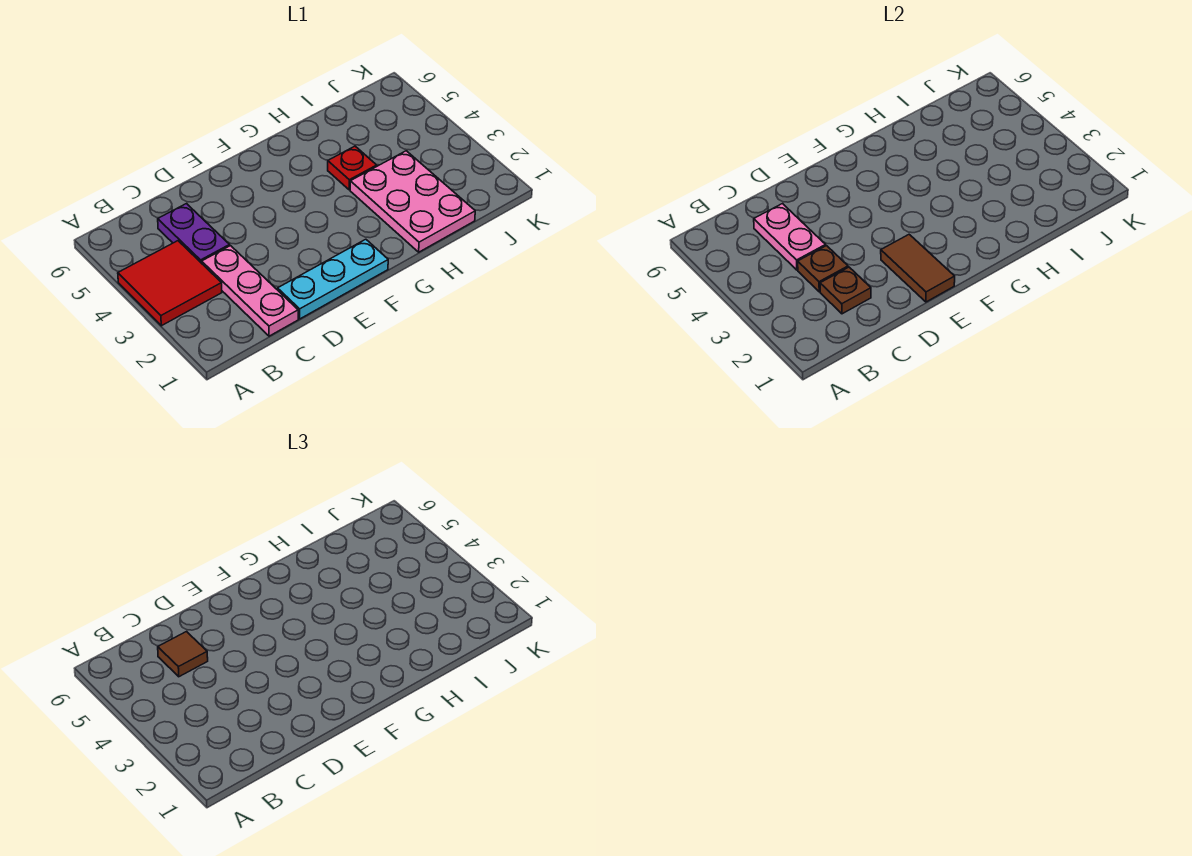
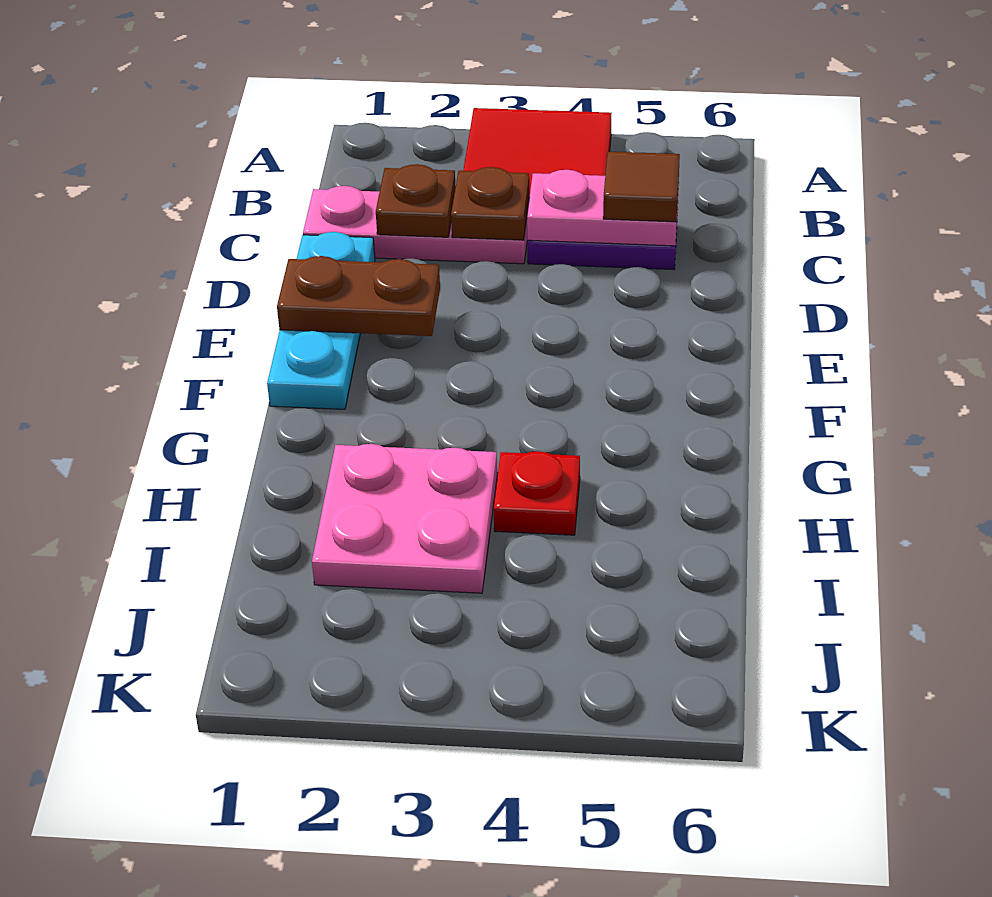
brown 1x2 tile [881,234,955,302] -> brown 1x2 plate [277,256,440,336]
pink 2x3 plate [350,151,475,252] -> pink 2x2 plate [312,444,497,593]

